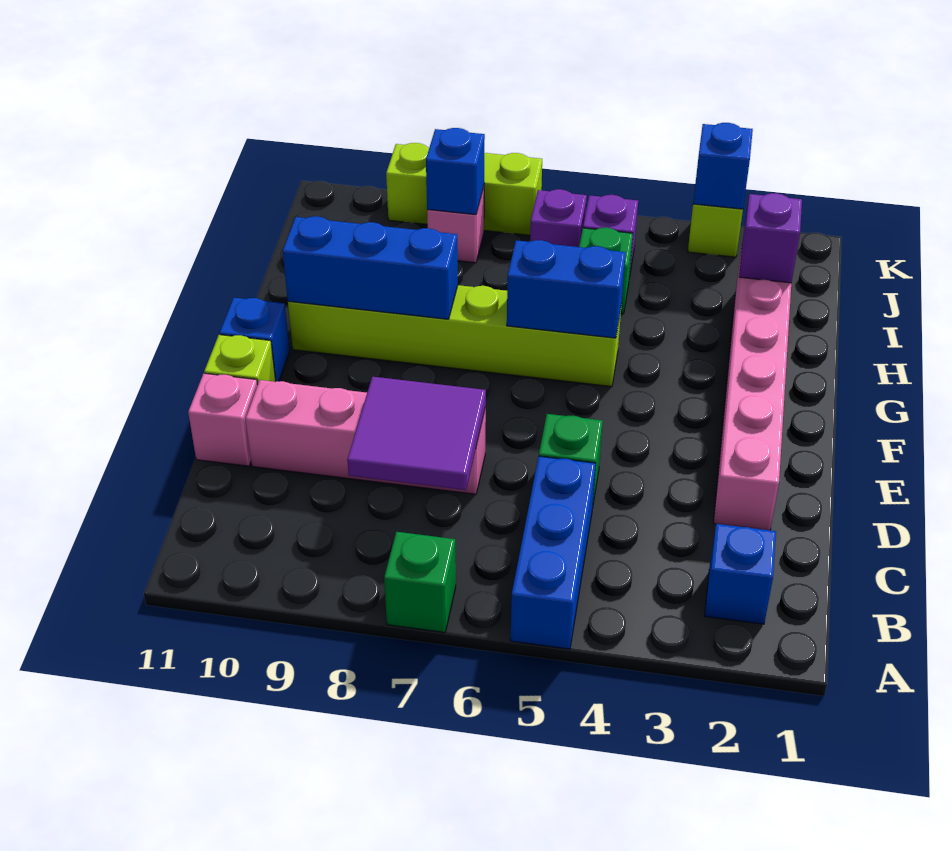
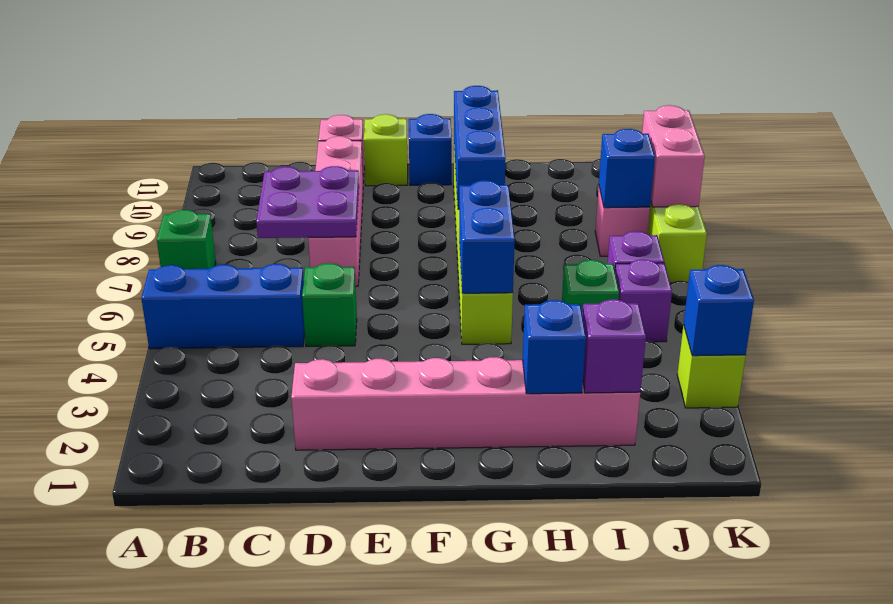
blue 1x1 brick [705,524,776,624] -> blue 1x1 brick moved to [523,300,586,394]
purple 2x2 tile [347,377,486,490] -> purple 2x2 plate [256,166,359,238]
none -> pink 1x2 brick [642,105,705,207]

